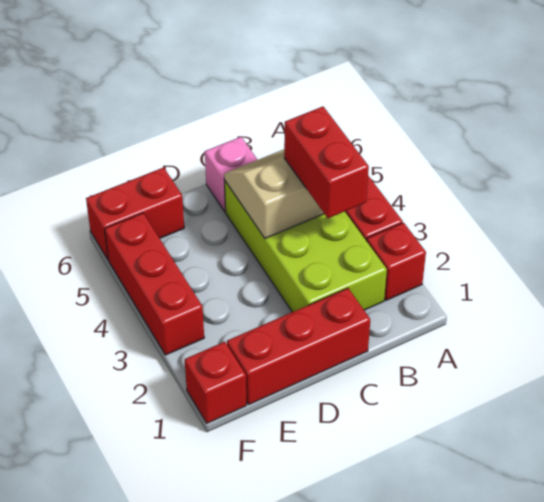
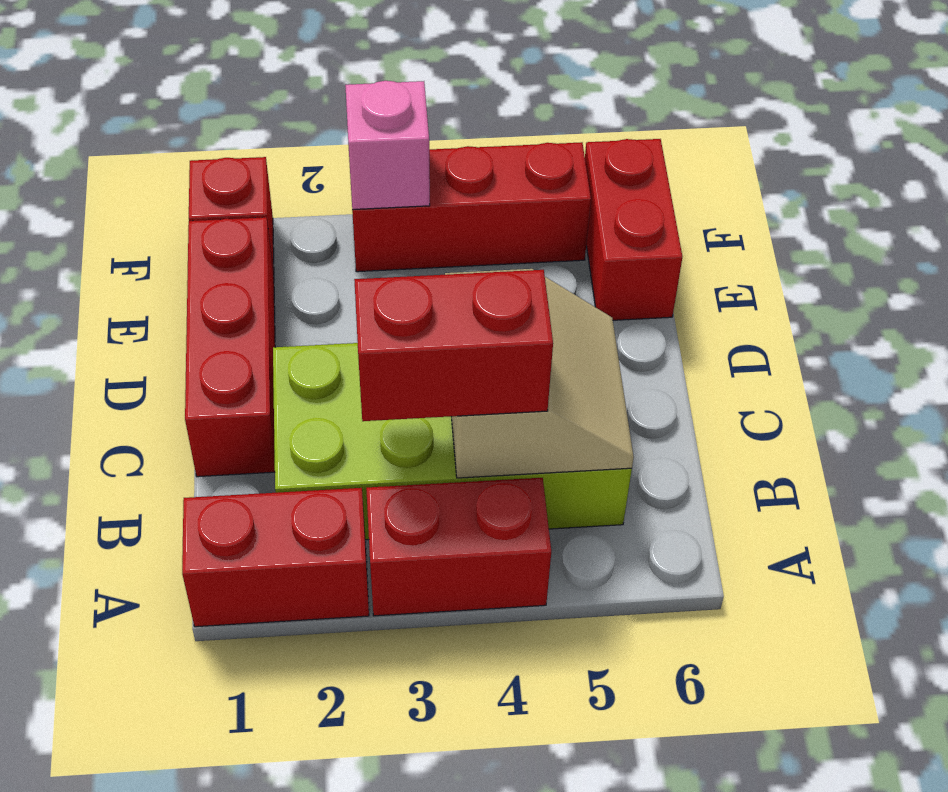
red 1x1 brick [367,223,426,300] -> red 1x2 brick [182,488,369,627]
pink 1x1 brick [205,137,257,212] -> pink 1x1 brick moved to [345,81,430,210]

